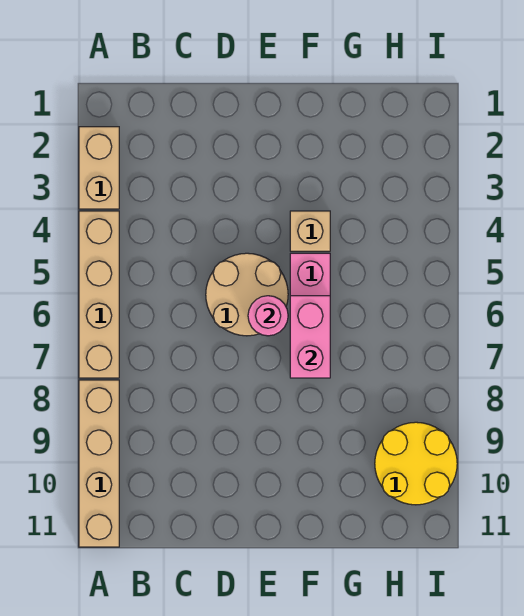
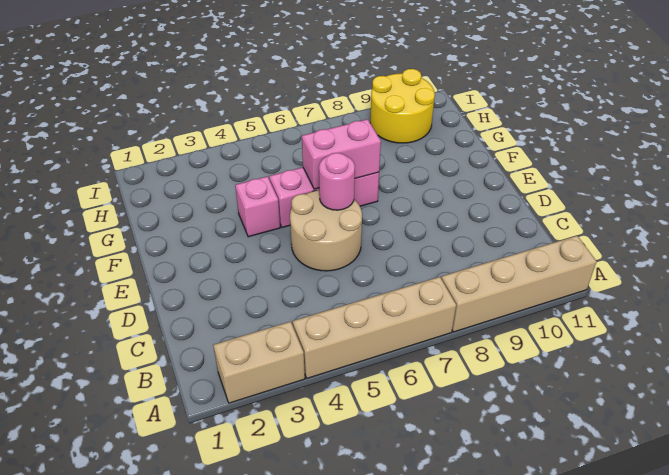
tan 1x1 brick [290,211,330,251] -> pink 1x1 brick [235,176,280,237]

